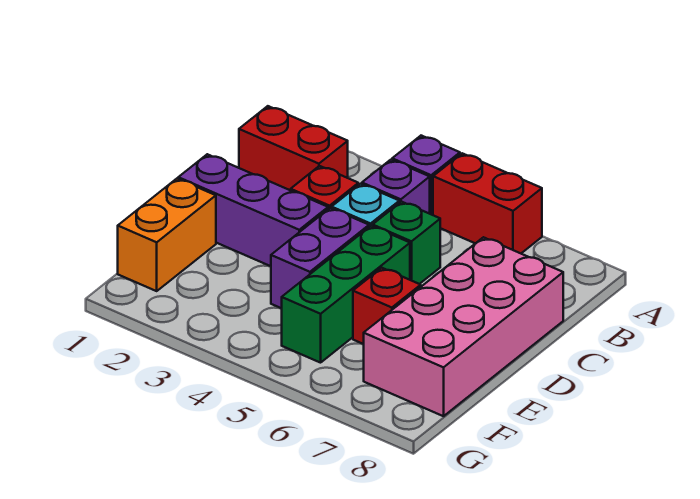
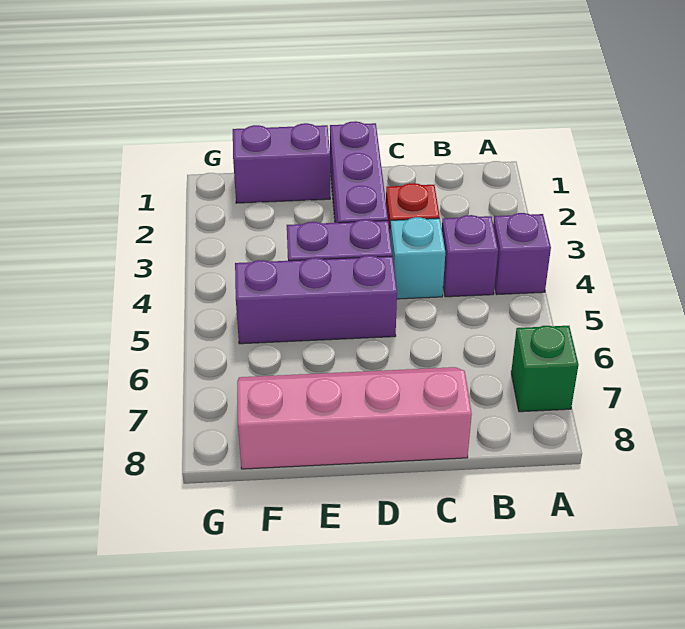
red 1x2 brick [433,153,542,253] -> none
red 1x2 brick [239,106,348,190] -> none
green 1x1 brick [373,202,440,284] -> green 1x1 brick moved to [511,326,578,412]
pink 2x4 brick [364,237,563,416] -> pink 2x4 slope [237,367,472,469]
green 1x3 brick [282,226,410,363] -> purple 1x3 brick [235,256,397,344]
orange 1x2 brick [118,179,216,291] -> purple 1x2 brick [233,123,330,203]
red 1x1 brick [353,268,421,344] -> none

